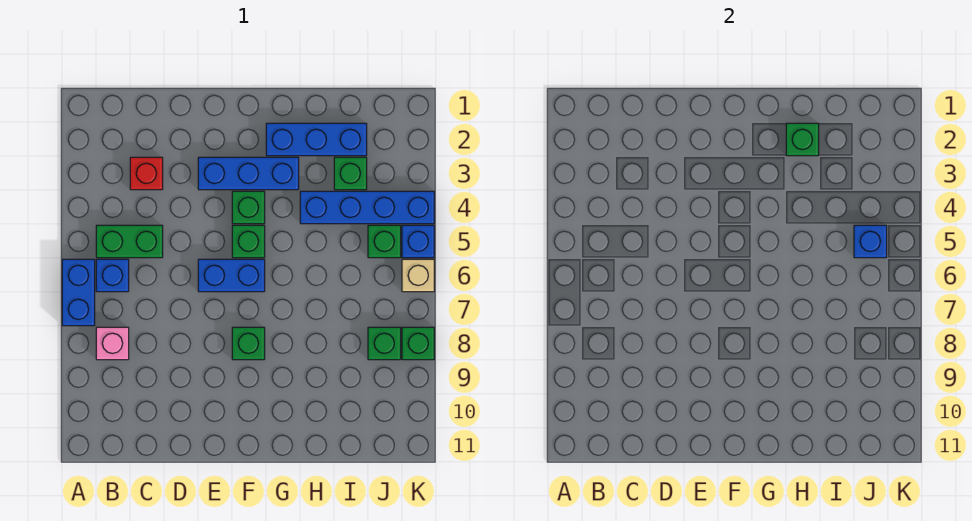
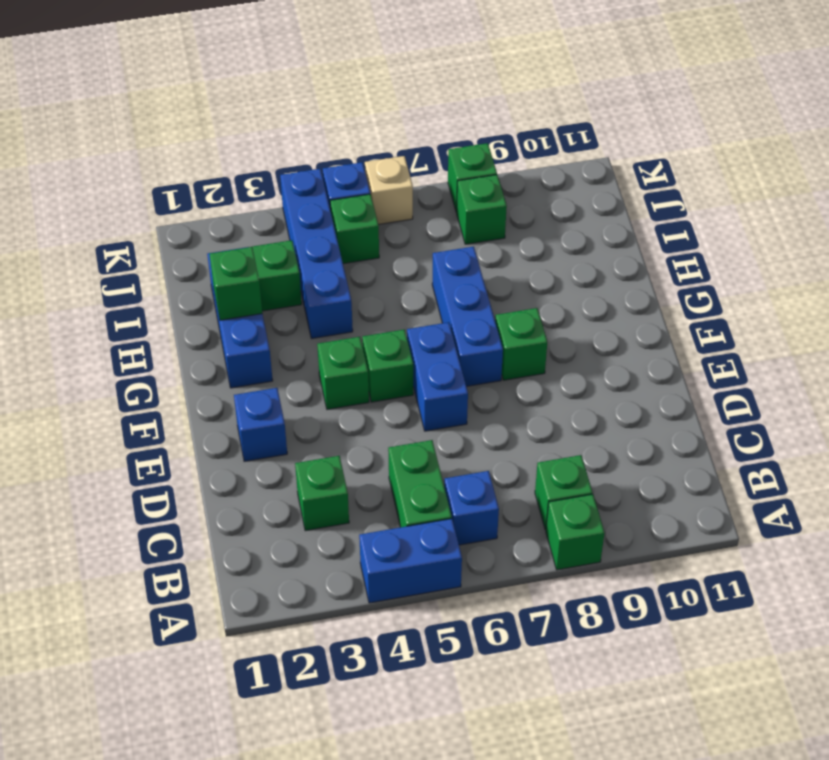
blue 1x2 brick [62,259,95,326] -> blue 1x2 brick moved to [359,519,462,603]
none -> green 1x1 brick [546,494,605,570]
pink 1x1 brick [96,327,129,360] -> green 1x1 brick [535,455,593,530]
red 1x1 brick [130,157,163,190] -> green 1x1 brick [295,456,349,531]
blue 1x3 brick [198,157,299,190] -> blue 1x3 brick moved to [432,247,503,386]
blue 1x1 brick [854,225,887,258] -> blue 1x1 brick moved to [234,388,287,461]

